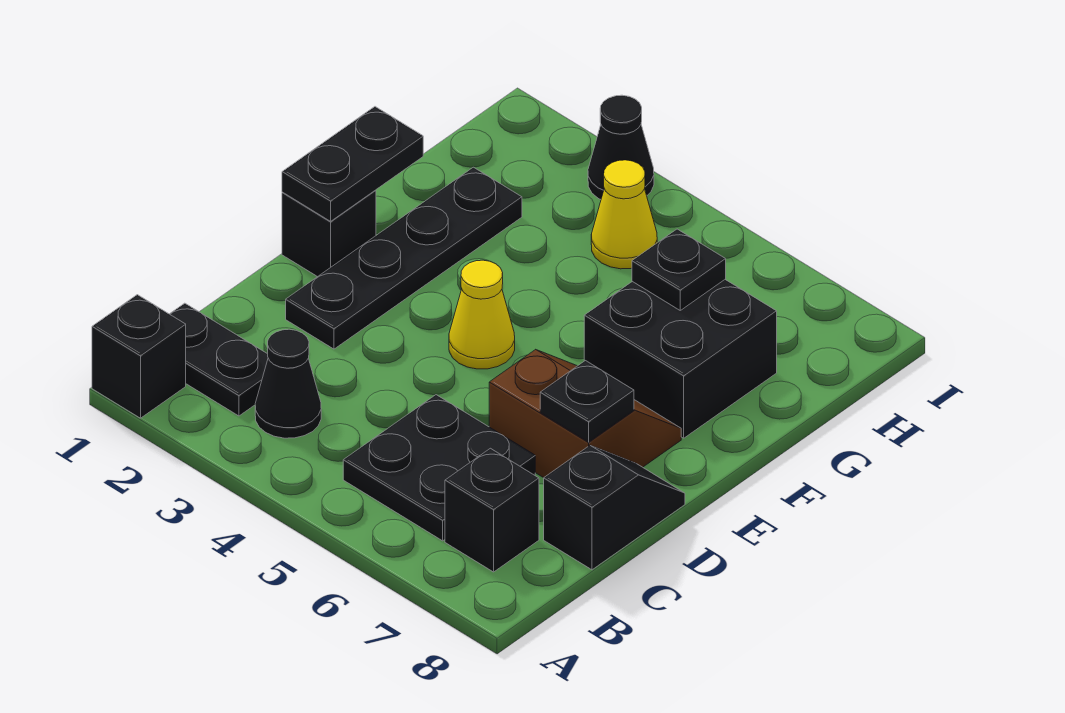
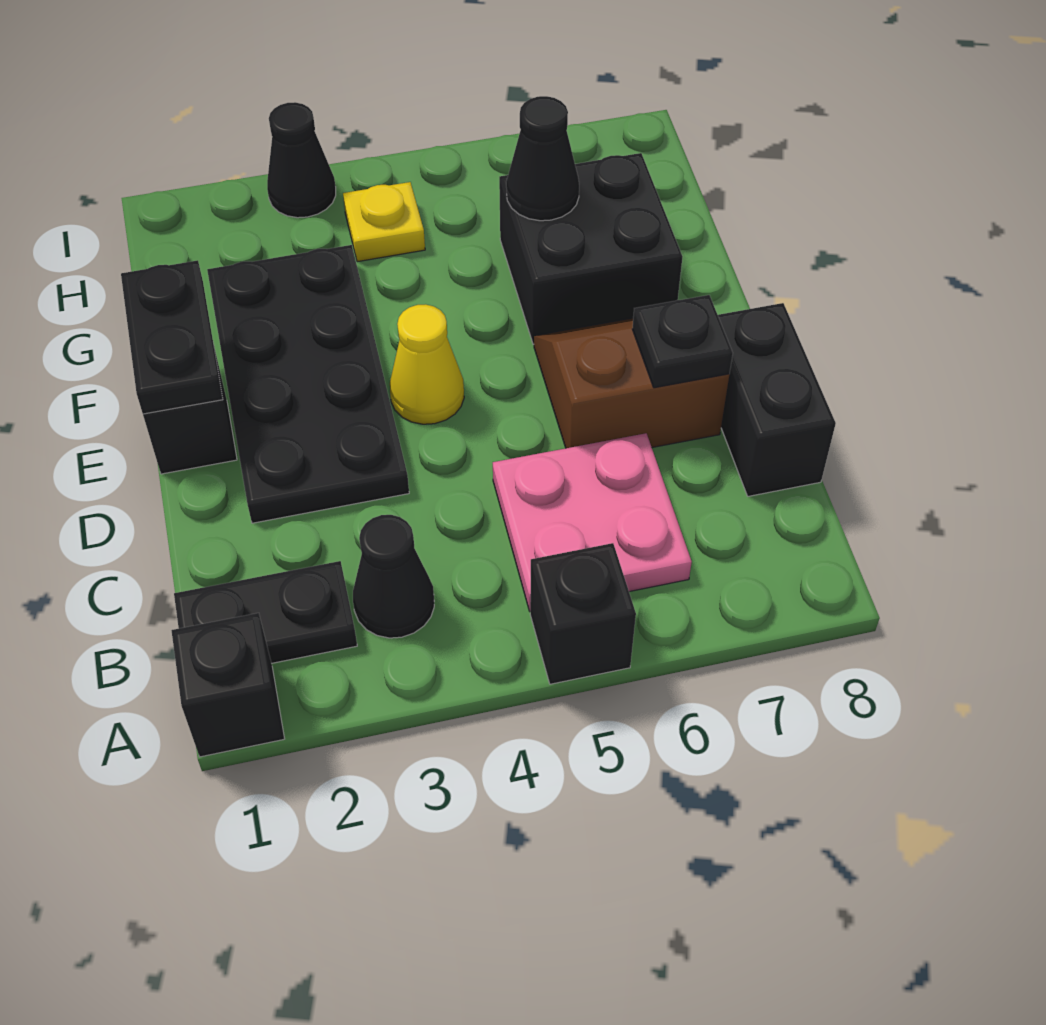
black 2x2 plate [343,395,535,541] -> pink 2x2 plate [493,433,692,611]
black 1x1 brick [445,448,539,572] -> black 1x1 brick moved to [530,543,636,684]
black 1x2 slope [544,446,685,570] -> black 1x2 brick [718,303,836,496]
black 1x4 plate [286,167,522,349] -> black 2x4 plate [207,245,409,523]
black 1x1 plate [632,229,726,310] -> black 1x1 cone [506,96,579,221]
yellow 1x1 cone [591,160,657,269] -> yellow 1x1 plate [343,182,425,262]

